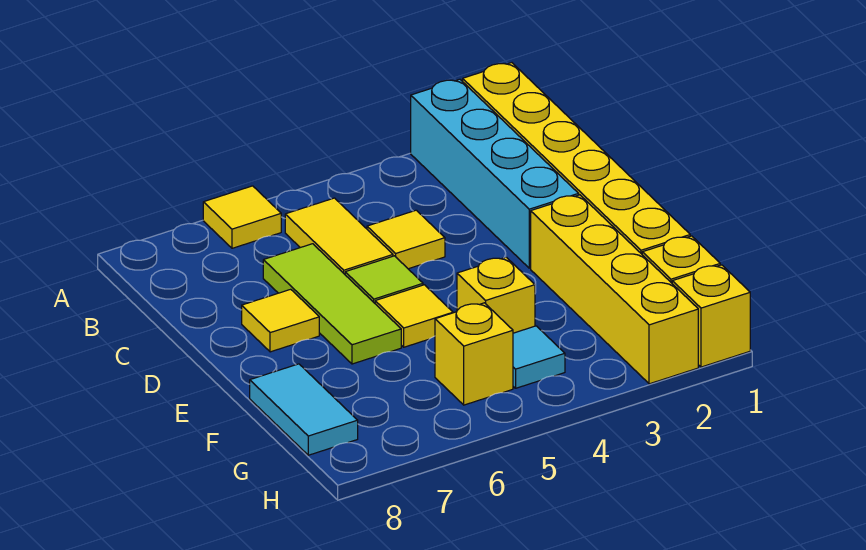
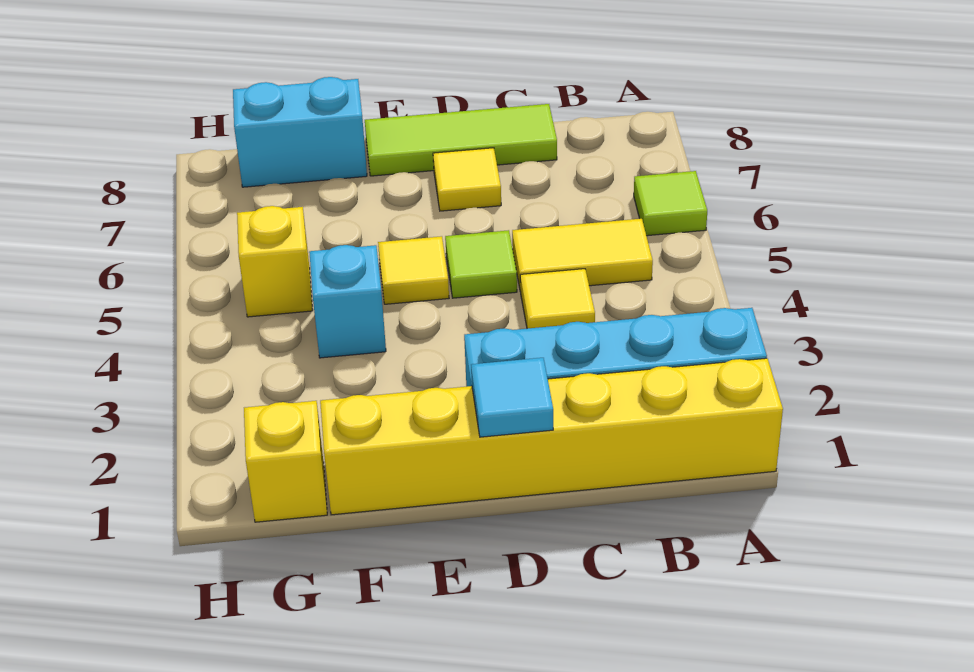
yellow 1x1 tile [203,186,281,248] -> lime 1x1 tile [634,171,707,236]
lime 1x3 tile [263,244,401,364] -> lime 1x3 tile moved to [365,104,557,176]
yellow 1x4 brick [531,195,698,384] -> none
yellow 1x1 brick [457,257,535,333] -> cyan 1x1 brick [309,245,386,358]
cyan 1x2 tile [250,364,358,455] -> cyan 1x2 brick [233,77,367,187]
cyan 1x1 tile [513,326,565,388] -> cyan 1x1 tile moved to [471,358,553,437]
yellow 1x1 brick [672,265,750,367] -> none

